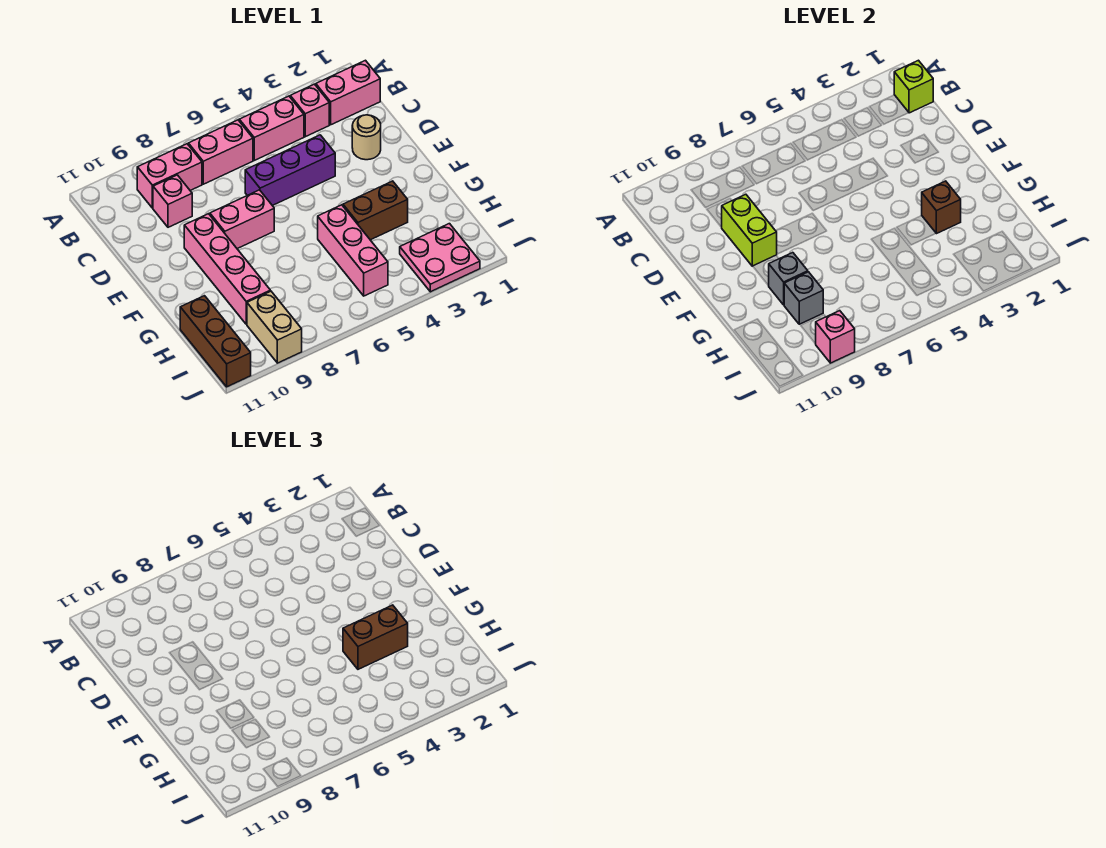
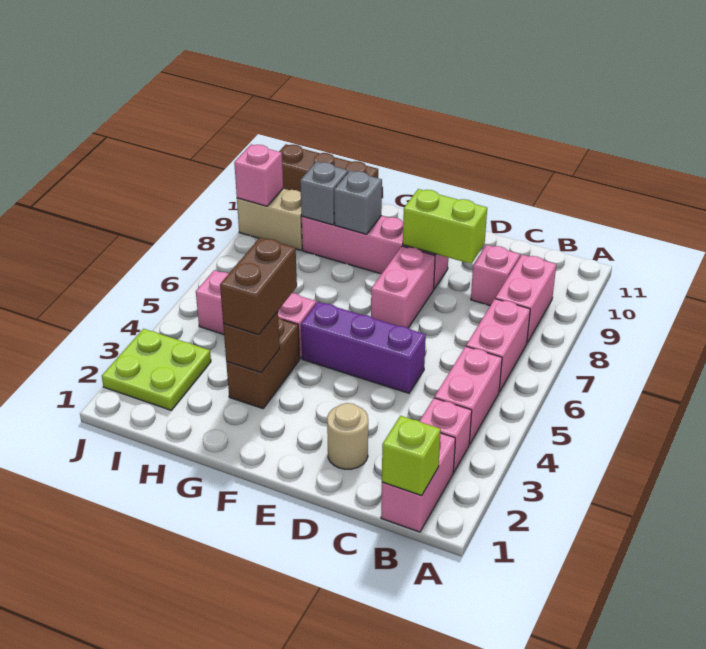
purple 1x3 brick [245,135,335,206] -> purple 1x3 brick turned to [301,302,426,393]
pink 2x2 plate [400,224,480,292] -> lime 2x2 plate [102,329,211,410]

